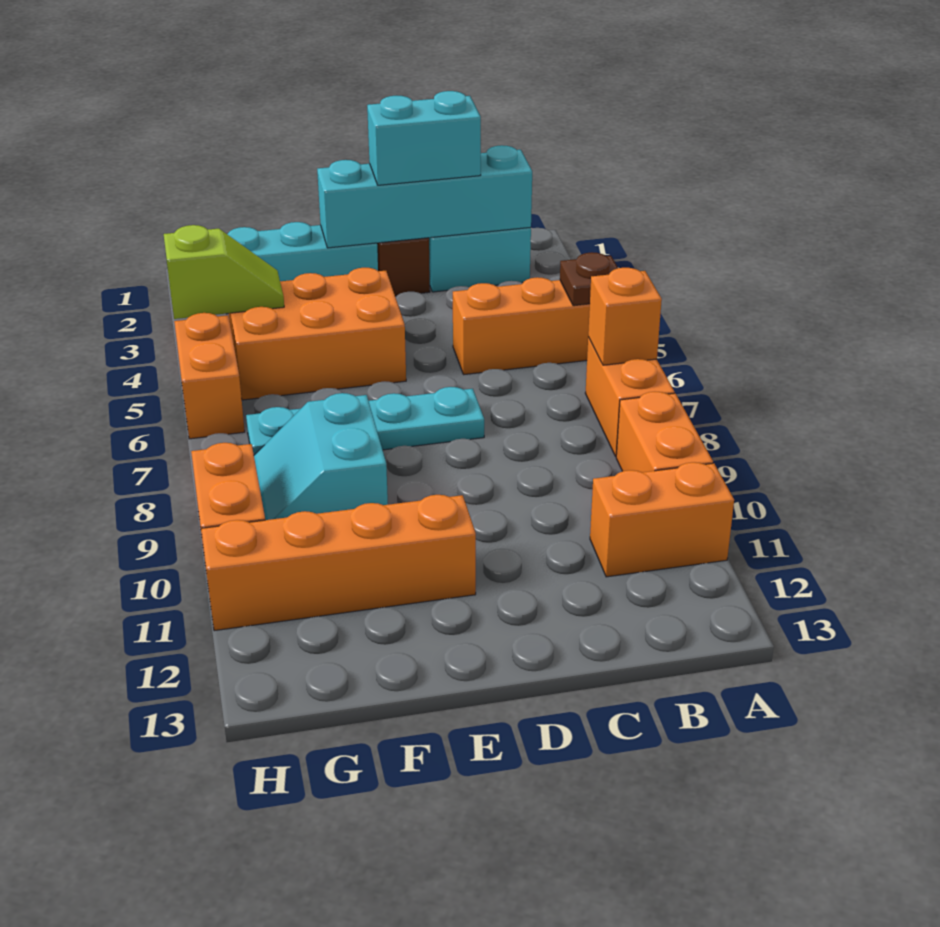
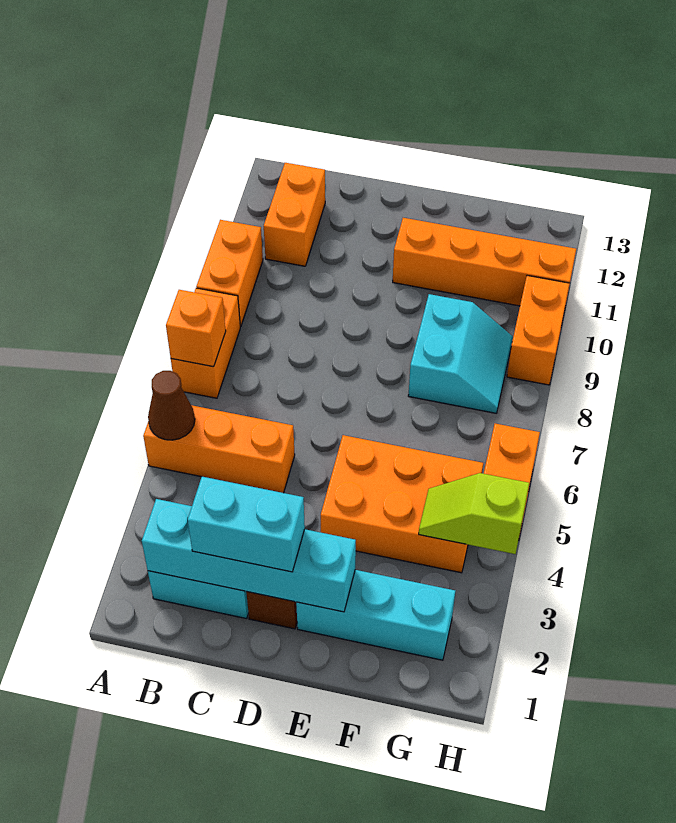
brown 1x1 plate [560,252,618,306] -> brown 1x1 cone [148,371,195,440]
orange 1x2 brick [590,462,734,577] -> orange 1x2 brick turned to [264,163,325,266]
cyan 1x4 plate [246,387,484,455] -> none

